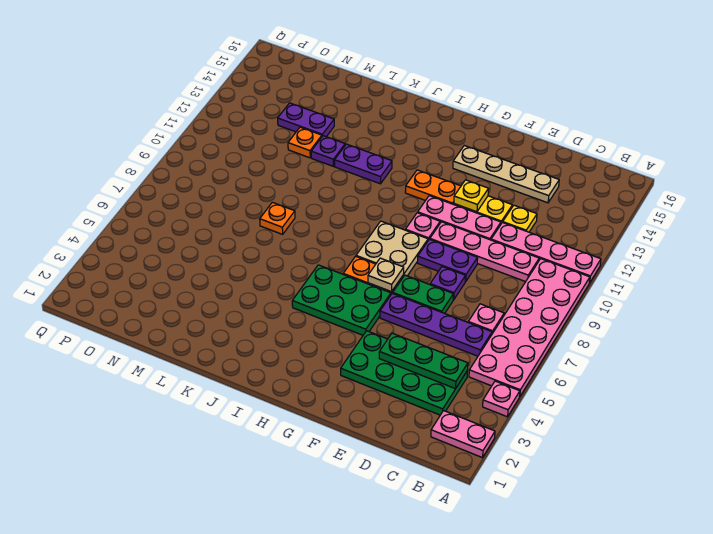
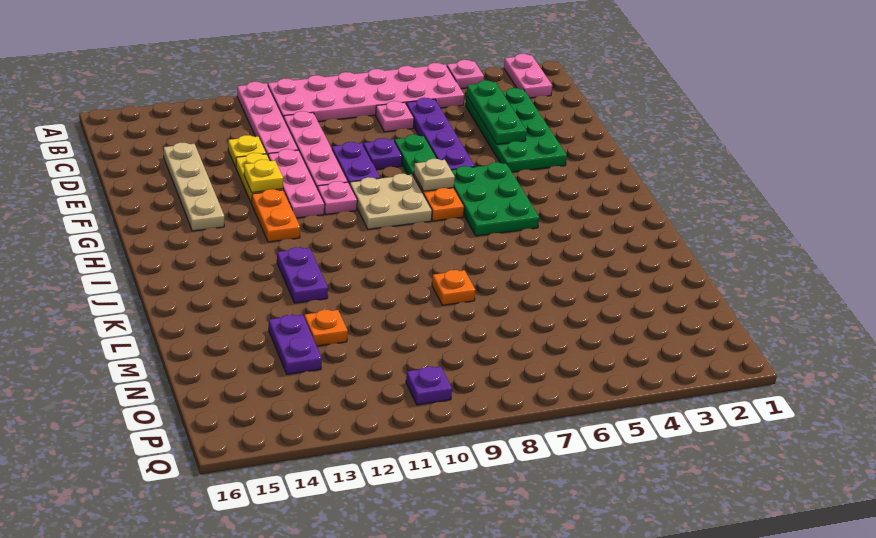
purple 1x1 plate [311,136,345,166] -> purple 1x1 plate moved to [406,366,452,405]

